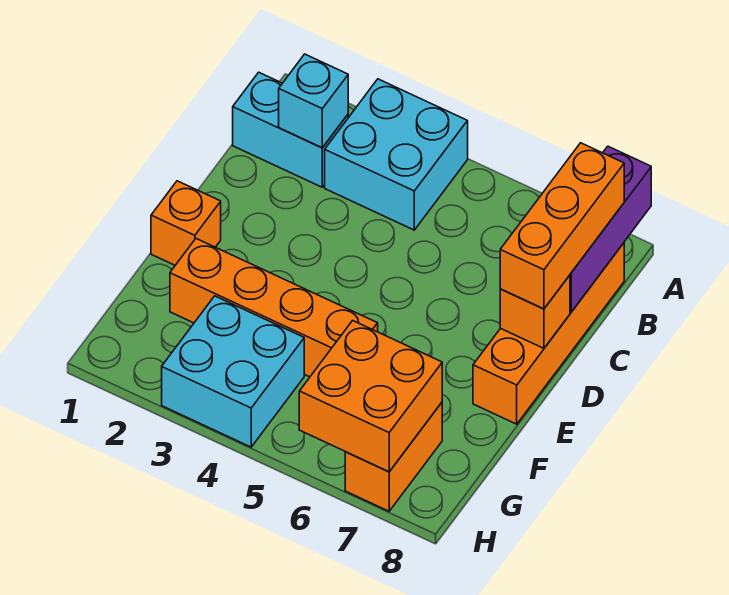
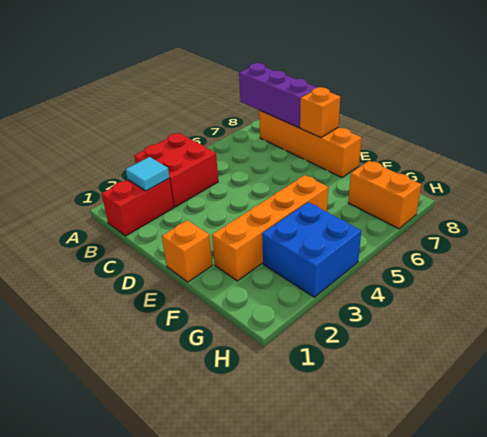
cyan 2x2 brick [325,79,468,230] -> red 2x2 brick [134,133,218,207]
cyan 1x2 brick [233,72,348,187] -> red 1x2 brick [102,179,174,236]
cyan 1x1 brick [279,54,348,148] -> cyan 1x1 tile [126,157,170,191]
orange 1x3 brick [500,143,624,309] -> none
cyan 2x2 brick [162,296,304,447] -> blue 2x2 brick [262,202,361,297]
orange 2x2 brick [299,321,442,472] -> none

